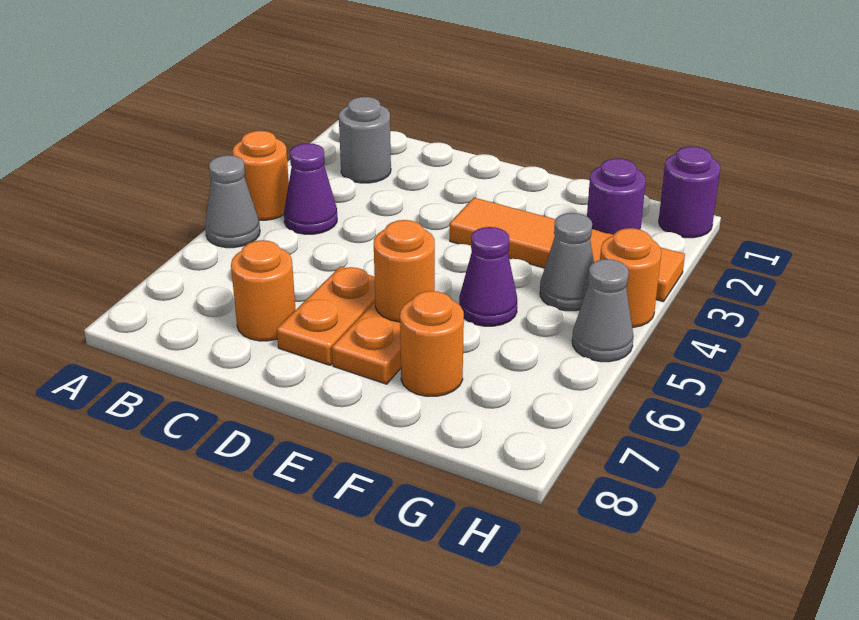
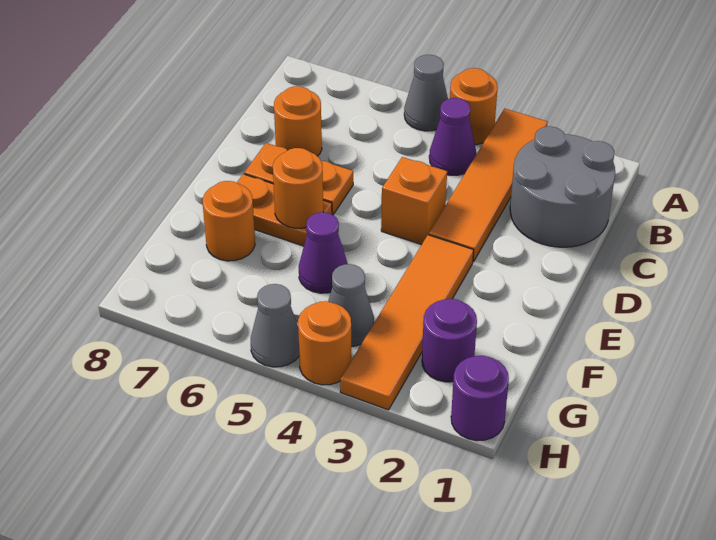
none -> orange 1x4 tile [429,109,548,262]
grey 1x1 round brick [339,97,391,183] -> grey 2x2 round brick [510,126,615,247]
none -> orange 1x1 brick [381,157,447,245]

